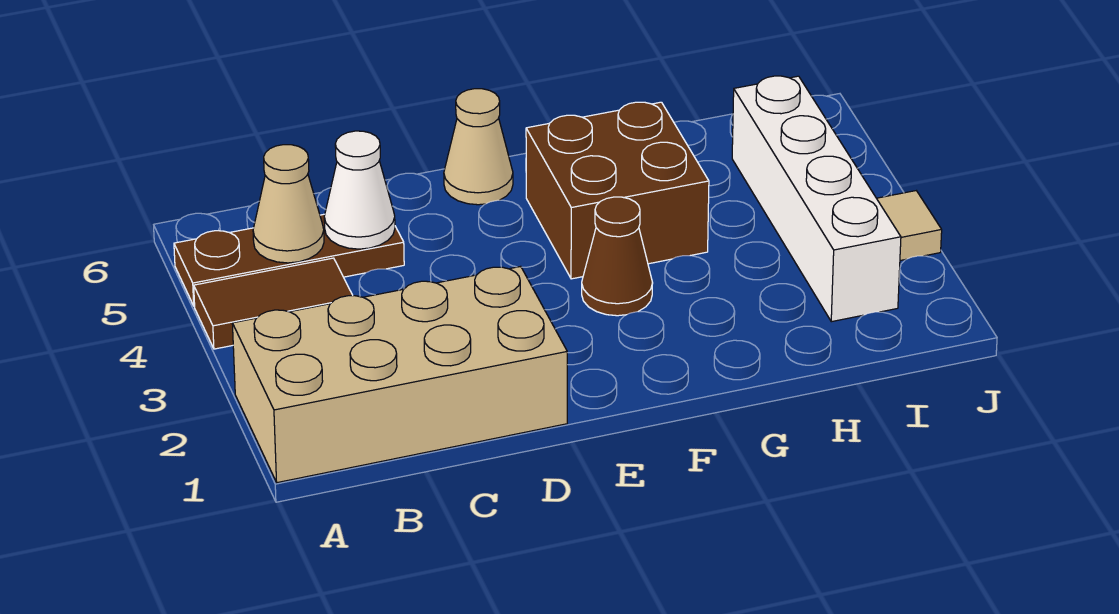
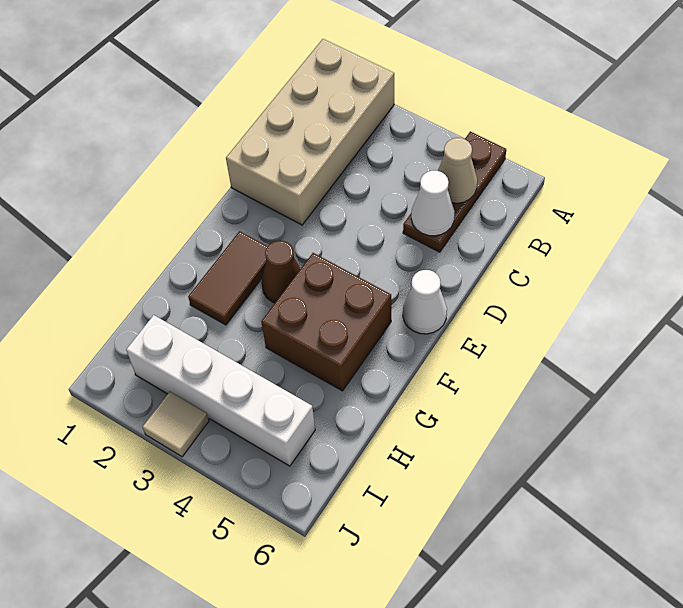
brown 1x2 tile [194,258,353,349] -> brown 1x2 tile moved to [188,231,268,325]
tan 1x1 cone [444,89,513,205] -> white 1x1 cone [403,270,447,334]

